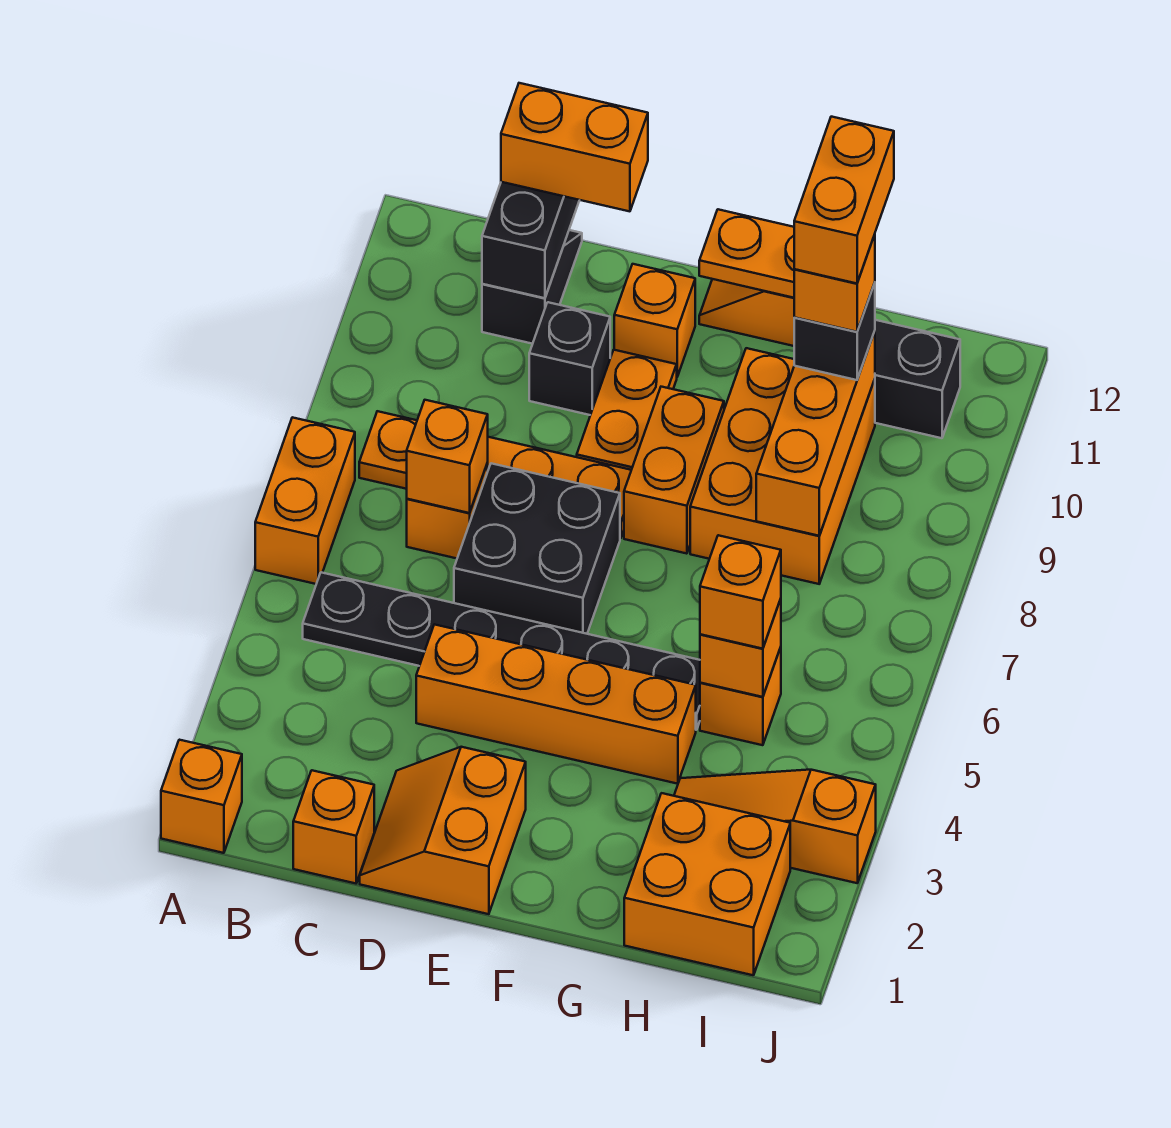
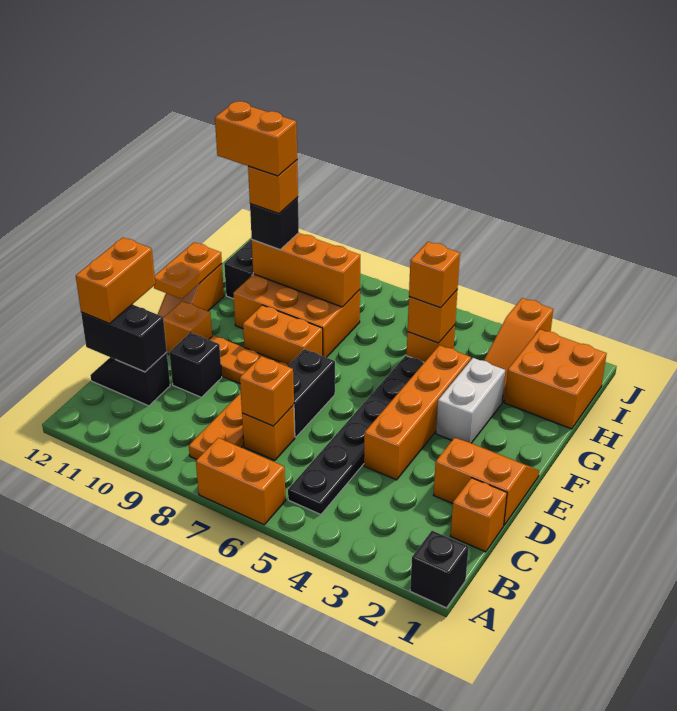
orange 1x1 brick [161,740,242,853] -> black 1x1 brick [410,531,469,608]
orange 2x2 slope [360,747,526,914] -> orange 2x2 slope turned to [434,438,539,525]
black 2x2 brick [454,463,620,634] -> black 1x2 brick [288,349,335,437]
none -> white 1x2 brick [436,358,505,443]

